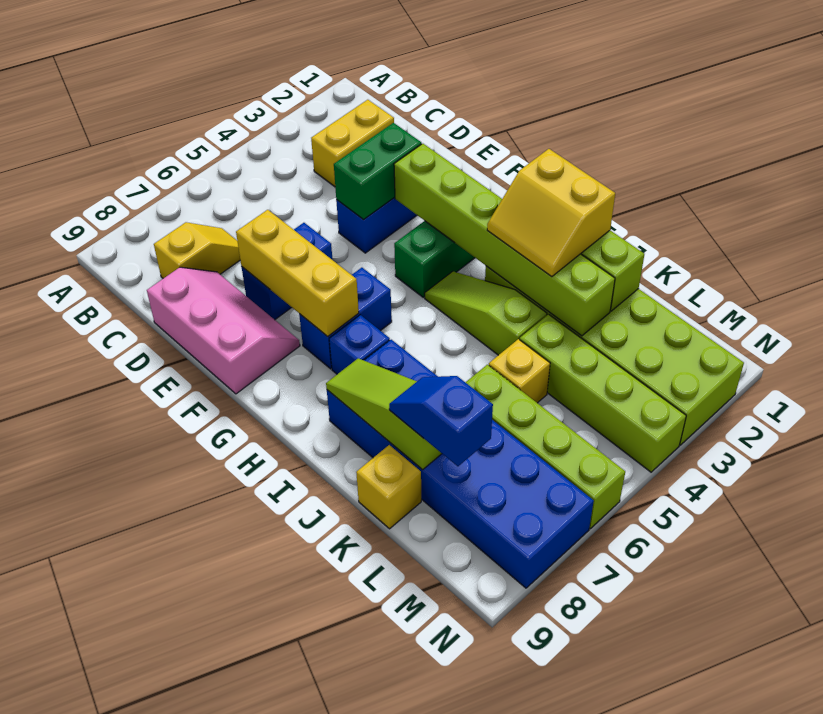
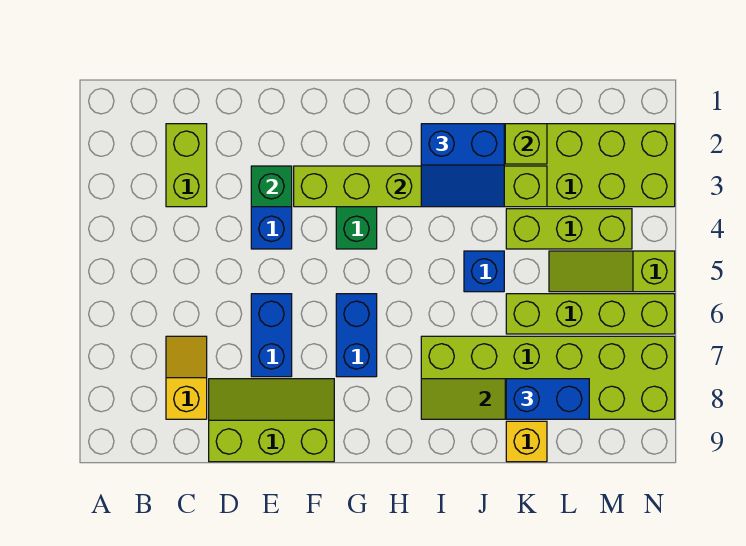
yellow 1x2 brick [311,100,394,187] -> lime 1x2 brick [166,124,207,207]
pink 2x3 slope [147,267,300,394] -> lime 2x3 slope [209,379,334,462]
green 1x2 brick [334,123,422,220] -> green 1x1 brick [251,166,292,207]
yellow 1x3 brick [236,210,359,336] -> none
lime 1x3 slope [425,271,547,355] -> lime 1x3 slope moved to [549,251,675,292]
blue 1x1 brick [329,315,390,374] -> blue 1x1 brick moved to [464,251,504,292]
yellow 2x2 slope [487,149,615,277] -> blue 2x2 slope [421,124,504,207]
blue 2x6 brick [327,340,594,588] -> lime 2x6 brick [421,336,675,419]
lime 1x4 brick [520,314,686,472] -> lime 1x3 brick [506,209,632,249]
yellow 1x1 brick [489,339,550,403] -> none
blue 1x2 slope [389,376,493,466] -> blue 1x2 brick [506,379,589,419]

